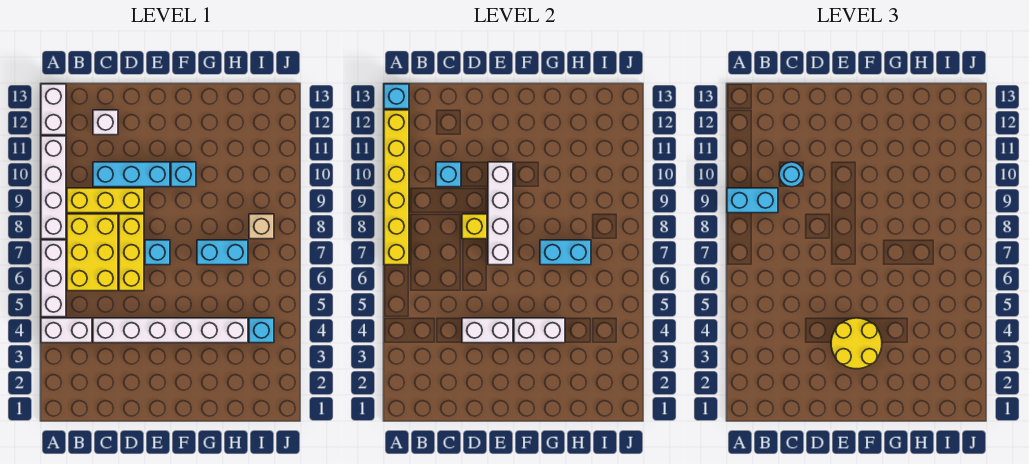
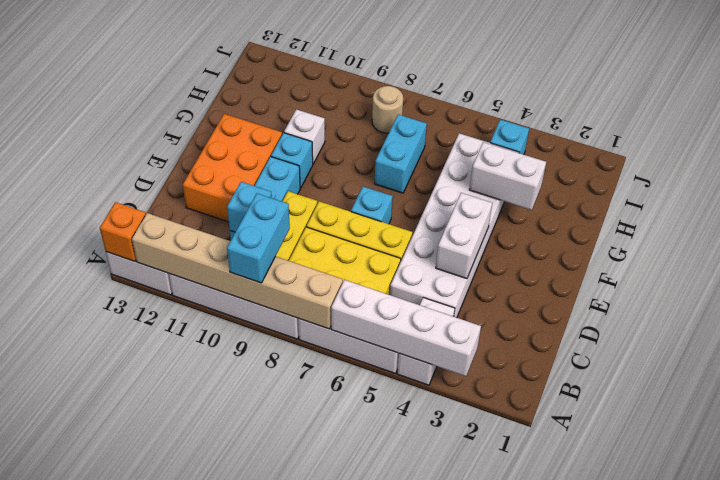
yellow 1x6 brick [384,110,409,265] -> tan 1x6 brick [132,213,343,329]
cyan 1x1 brick [384,84,409,109] -> orange 1x1 brick [100,202,146,261]
white 1x6 brick [93,318,248,343] -> white 2x6 brick [390,133,520,318]
cyan 1x1 round brick [779,162,804,187] -> none
white 1x1 brick [93,110,118,135] -> white 1x1 brick moved to [284,109,325,164]
yellow 1x1 brick [462,214,487,239] -> none
none -> orange 2x3 brick [183,114,282,222]
yellow 2x2 round brick [831,318,882,369] -> none
white 1x4 brick [488,162,513,265] -> white 1x4 brick moved to [331,280,481,376]
white 1x2 brick [514,318,565,343] -> white 1x2 brick turned to [469,142,546,210]
cyan 1x2 brick [540,240,591,265] -> none
tan 1x1 brick [249,214,274,239] -> tan 1x1 round brick [372,86,403,133]

